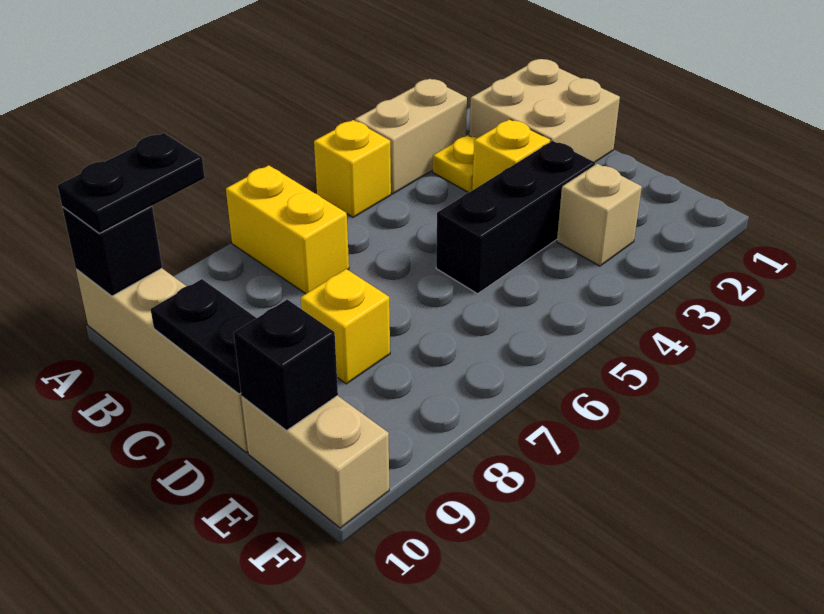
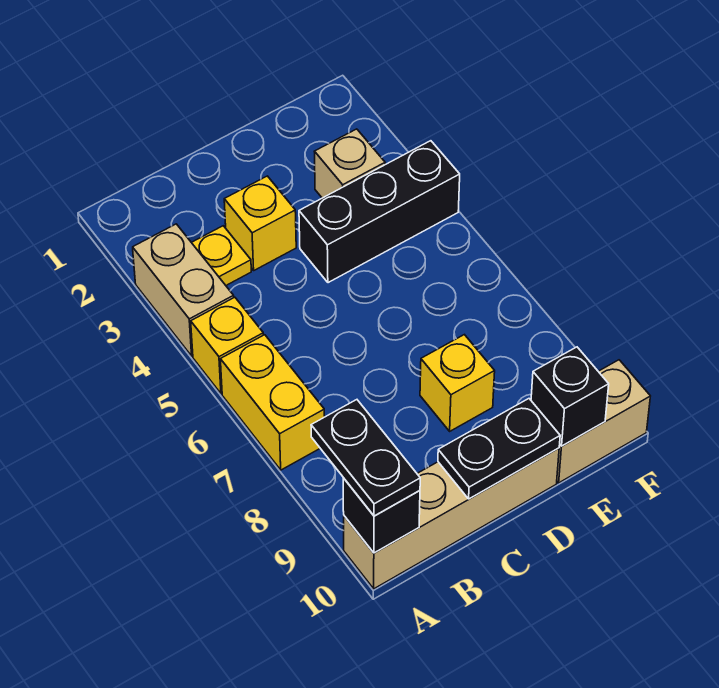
yellow 1x2 brick [226,165,349,294] -> yellow 1x2 brick turned to [220,335,325,470]
tan 2x2 brick [469,59,620,162] -> none
black 1x3 brick [436,141,595,294] -> black 1x3 brick turned to [299,141,460,283]

